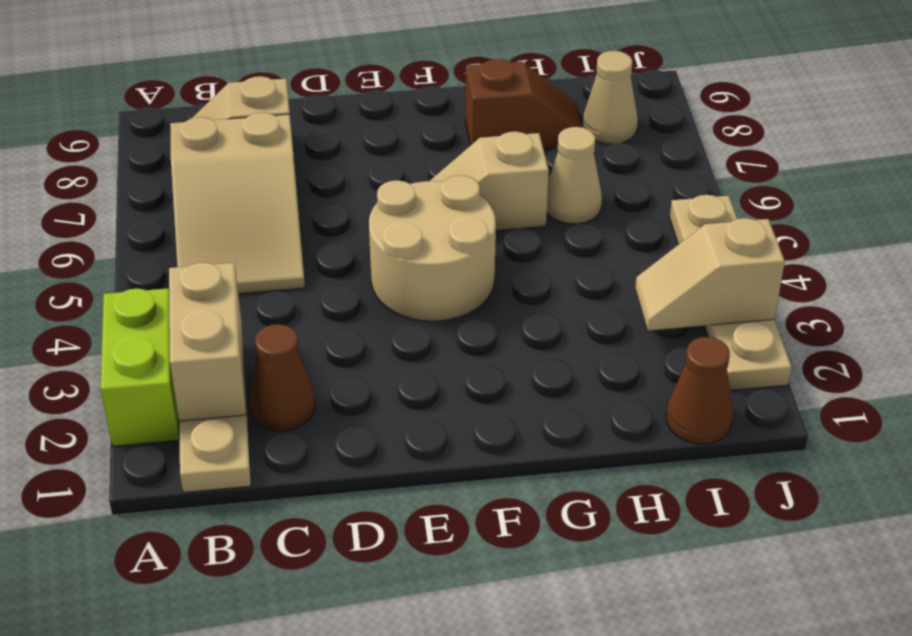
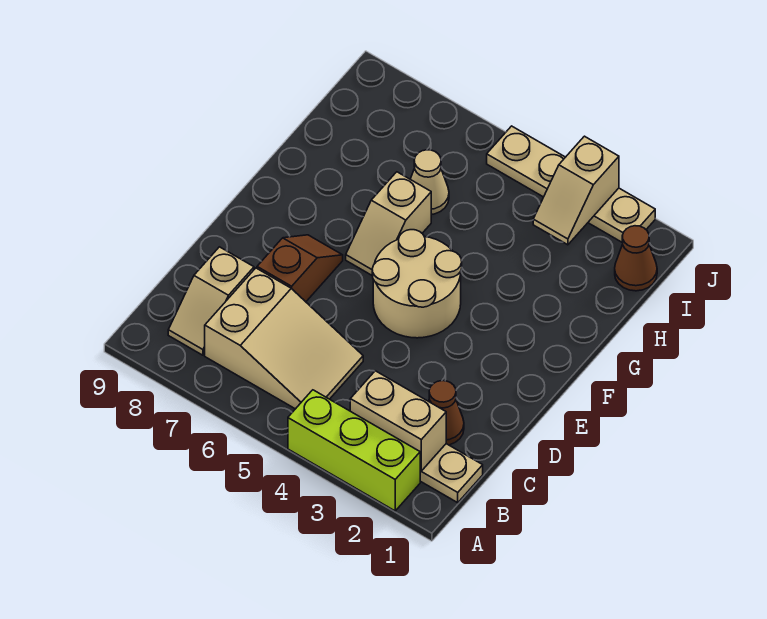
lime 1x2 brick [101,288,179,446] -> lime 1x3 brick [288,390,420,511]
brown 1x2 slope [465,59,583,149] -> brown 1x2 slope moved to [257,235,343,302]
tan 1x1 cone [583,51,638,144] -> none

